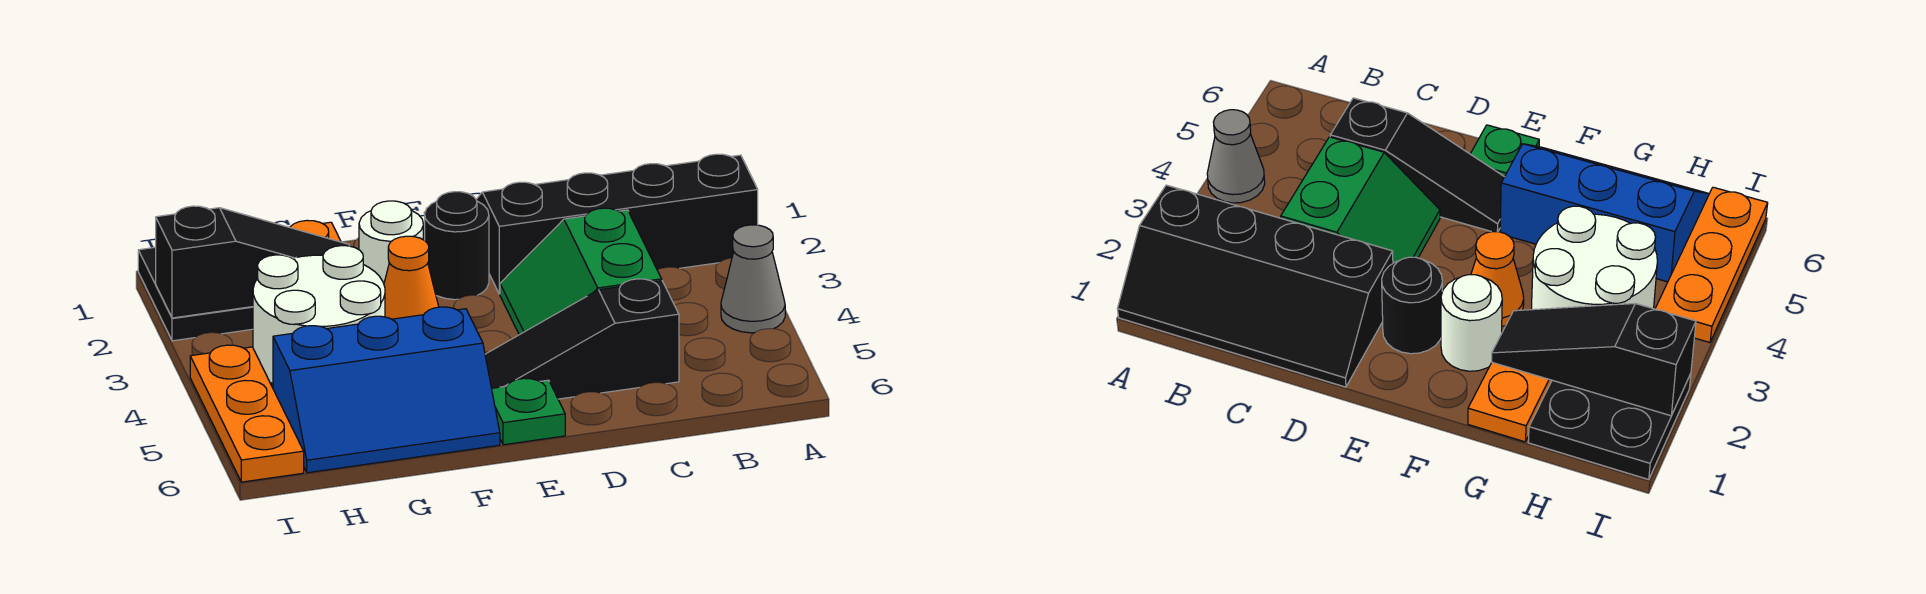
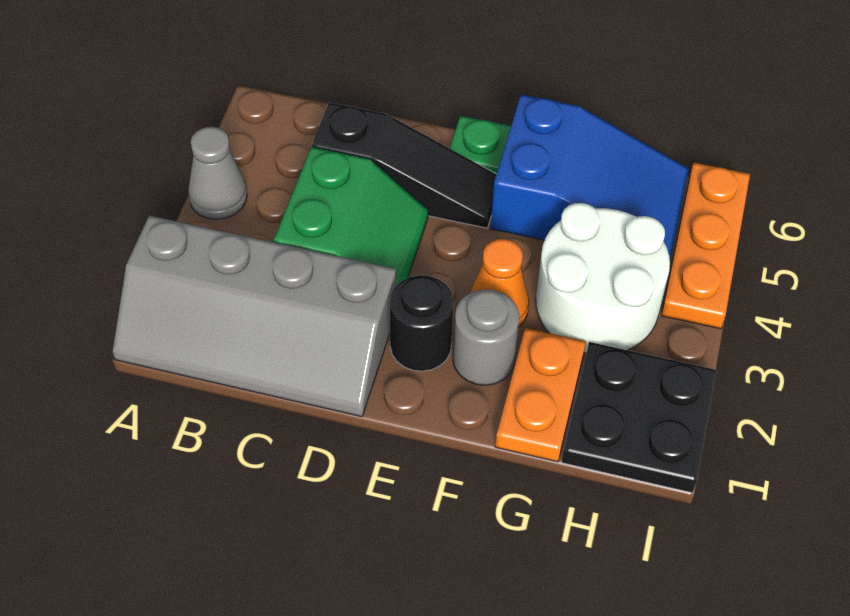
black 2x4 slope [476,154,758,294] -> grey 2x4 slope [113,216,396,417]
white 1x1 round brick [359,201,423,283] -> grey 1x1 round brick [453,289,519,385]
blue 2x3 slope [273,307,500,473] -> blue 2x3 slope turned to [490,95,689,259]
black 1x3 slope [156,206,349,318] -> none

